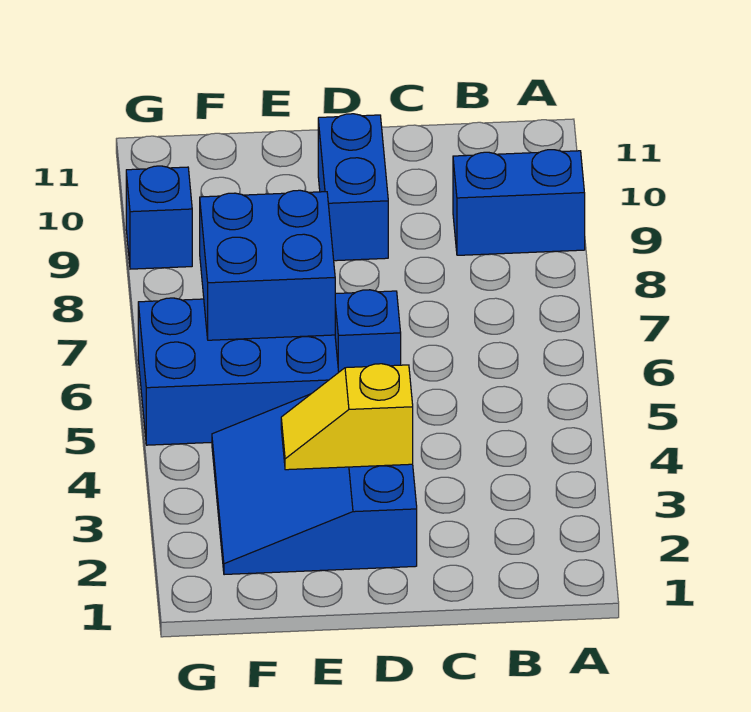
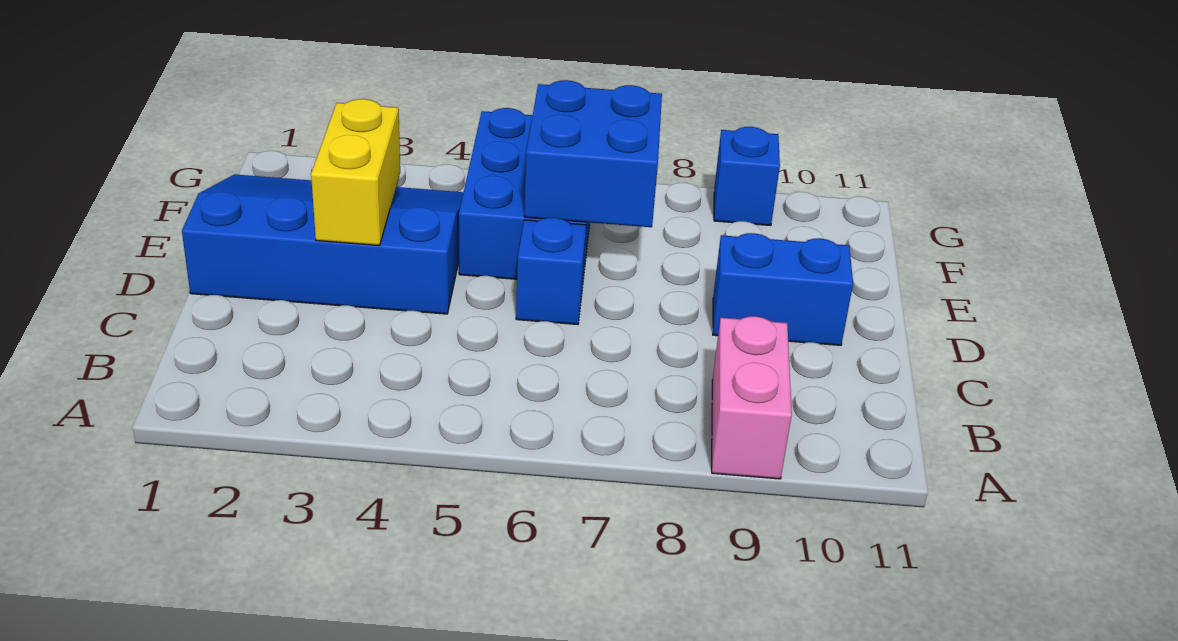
blue 1x2 brick [453,150,585,255] -> pink 1x2 brick [712,316,792,479]
blue 3x3 slope [212,394,417,575] -> blue 3x4 slope [182,174,463,314]
yellow 1x2 slope [281,364,413,470] -> yellow 1x2 brick [311,99,400,246]

